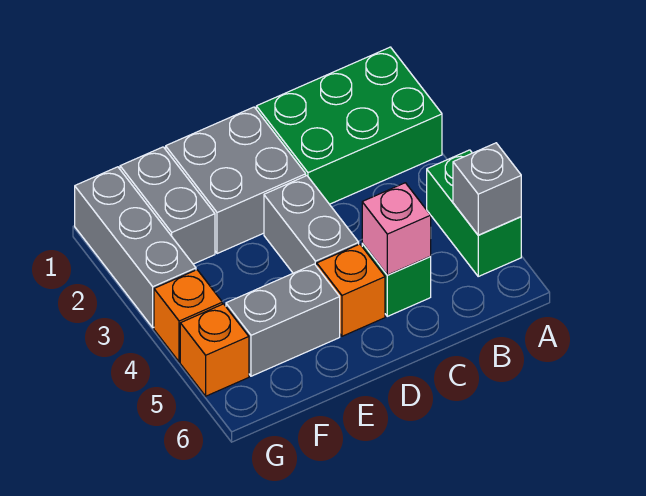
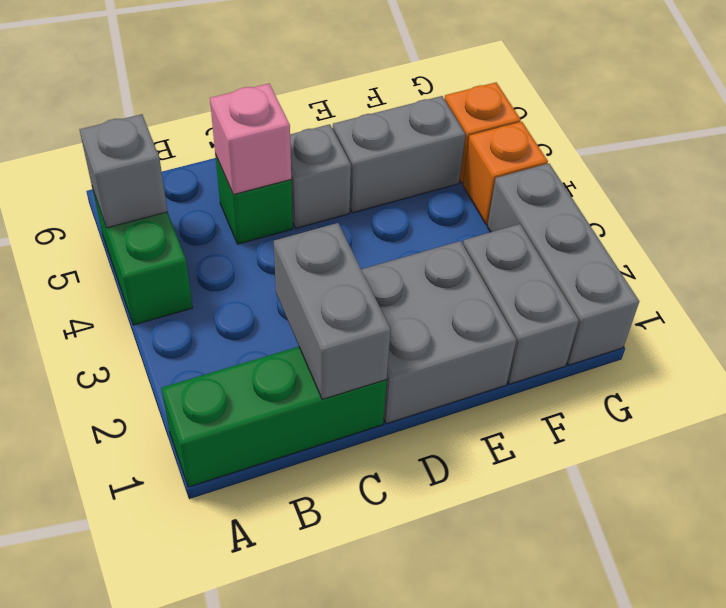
green 2x3 brick [256,47,442,204] -> green 1x3 brick [161,347,387,487]
grey 1x2 brick [264,176,359,273] -> grey 1x2 brick moved to [274,223,391,399]
orange 1x1 brick [317,244,385,336] -> grey 1x1 brick [290,124,351,228]

